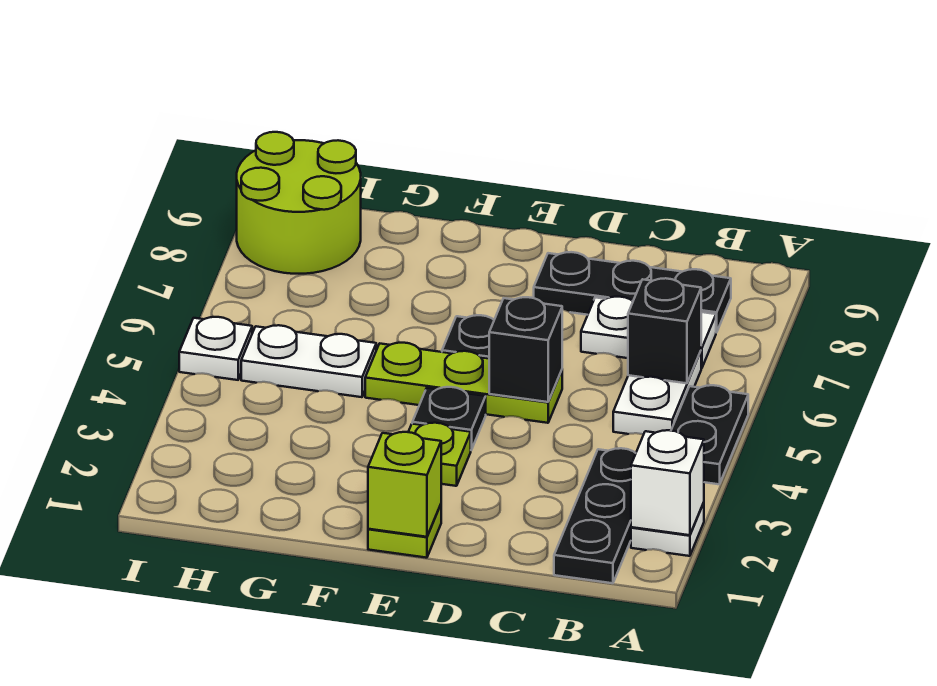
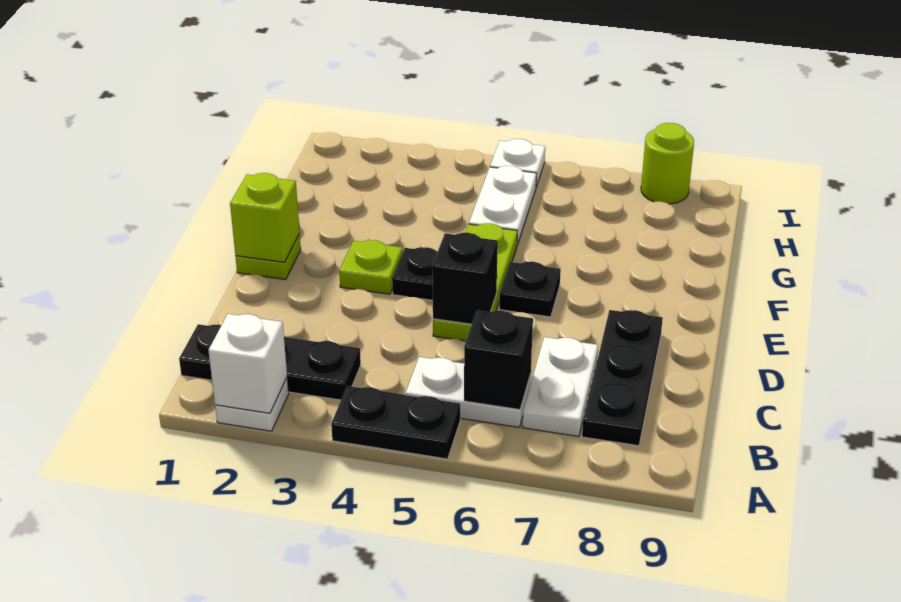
lime 2x2 round brick [237,132,361,274] -> lime 1x1 round brick [641,123,694,204]

